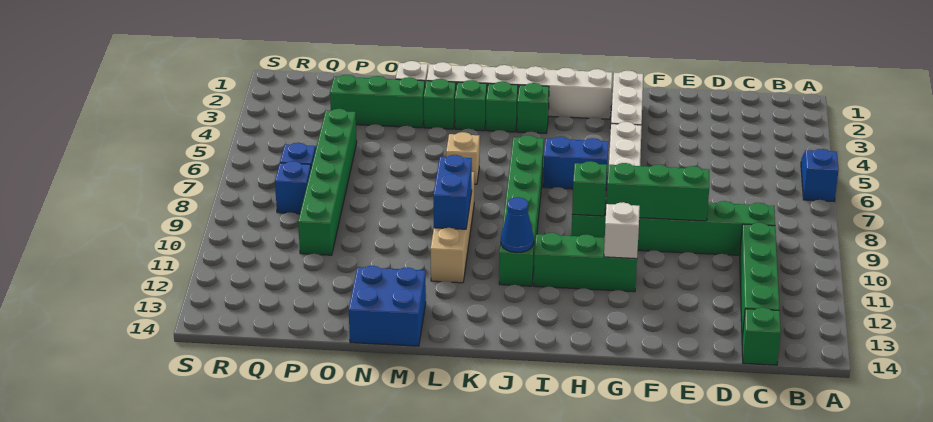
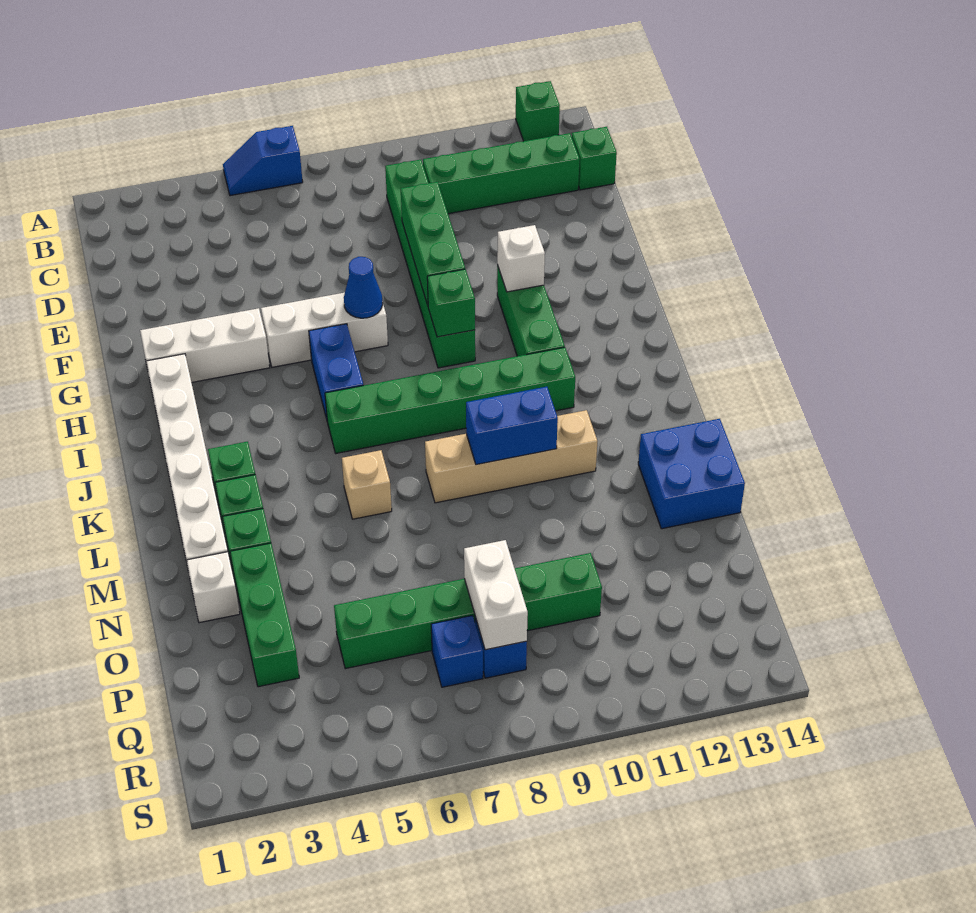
green 1x1 brick [517,83,549,133] -> green 1x1 brick moved to [516,81,560,141]
blue 1x1 cone [501,197,534,253] -> blue 1x1 cone moved to [344,257,383,318]
none -> white 1x2 brick [464,540,528,650]

